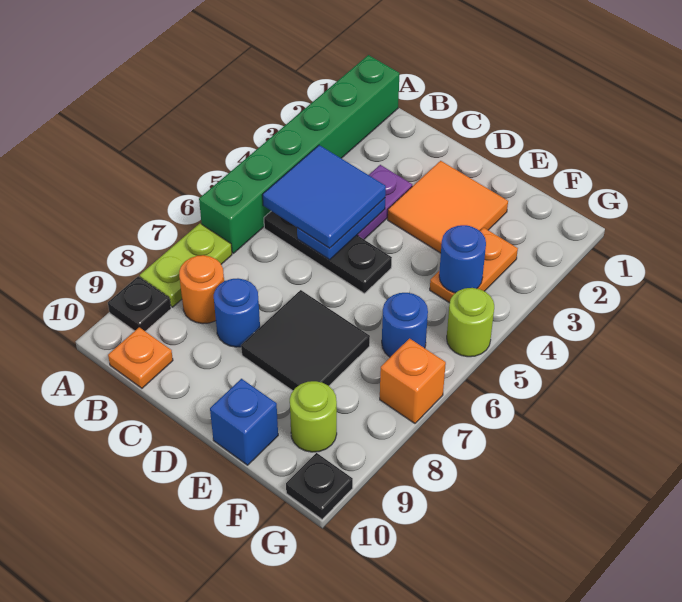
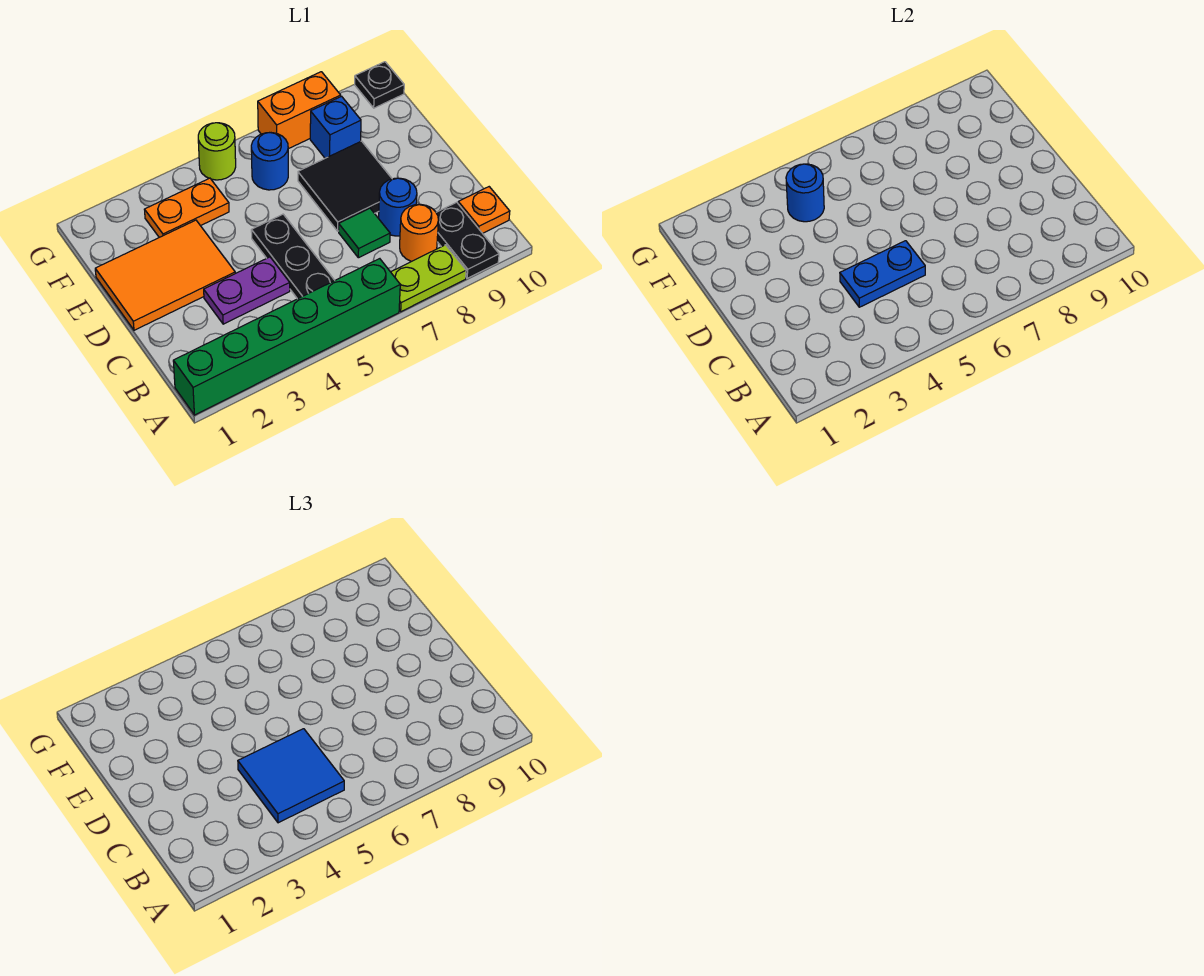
black 1x1 plate [108,276,171,331] -> black 1x2 plate [436,202,499,278]
none -> green 1x1 tile [339,208,390,258]
orange 2x2 tile [388,161,508,253] -> orange 2x3 tile [95,220,235,330]
blue 1x1 brick [210,379,278,465] -> blue 1x1 brick moved to [310,96,361,158]
lime 1x1 round brick [290,381,337,452] -> none
orange 1x1 brick [380,339,446,423] -> orange 1x2 brick [258,72,341,149]

